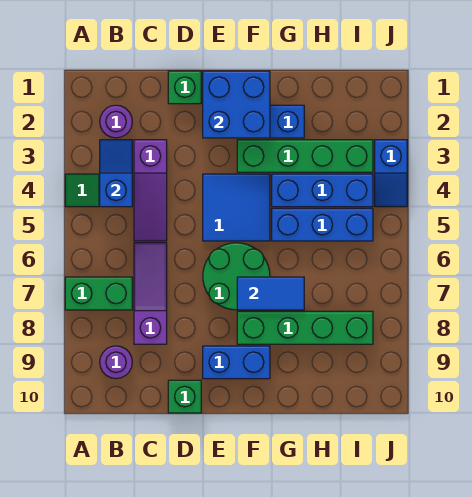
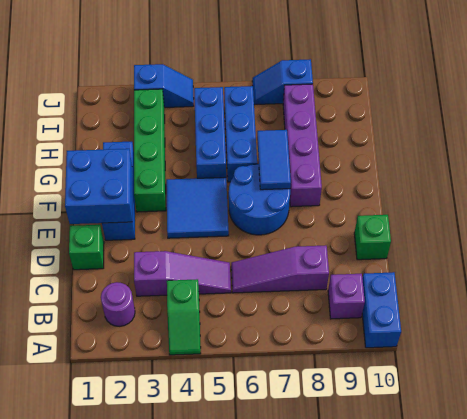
green 1x2 brick [65,277,132,310] -> none
blue 1x2 slope [100,140,132,207] -> blue 1x2 slope moved to [252,59,313,105]
purple 1x1 round brick [100,346,132,379] -> purple 1x1 brick [328,274,365,319]
green 2x2 round brick [203,243,270,310] -> blue 2x2 round brick [229,164,290,235]
blue 1x2 brick [203,346,270,379] -> blue 1x2 brick moved to [362,272,401,348]
green 1x4 brick [237,311,373,344] -> purple 1x4 brick [283,84,322,207]
blue 1x3 brick [272,174,373,207] -> blue 1x3 brick moved to [224,86,257,182]

